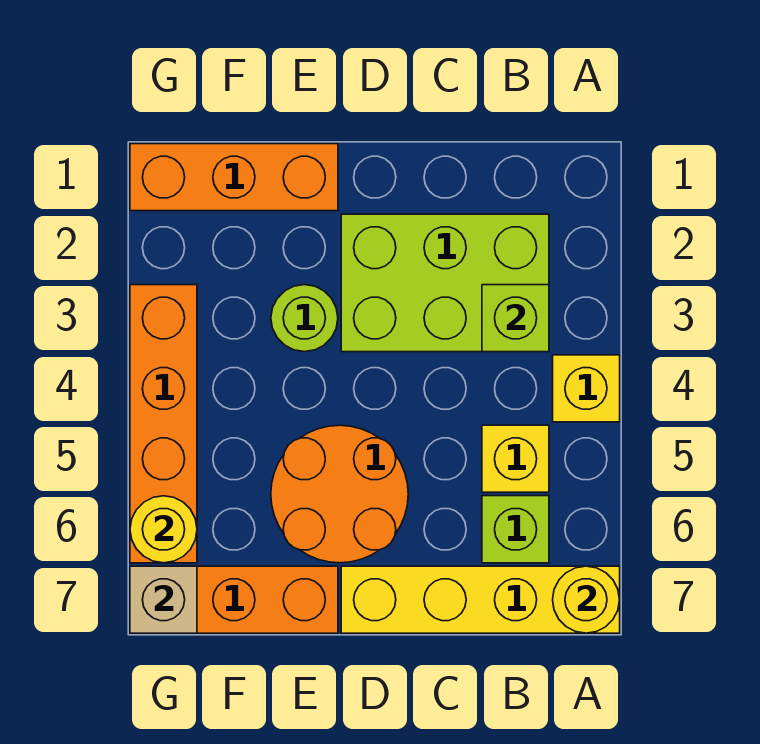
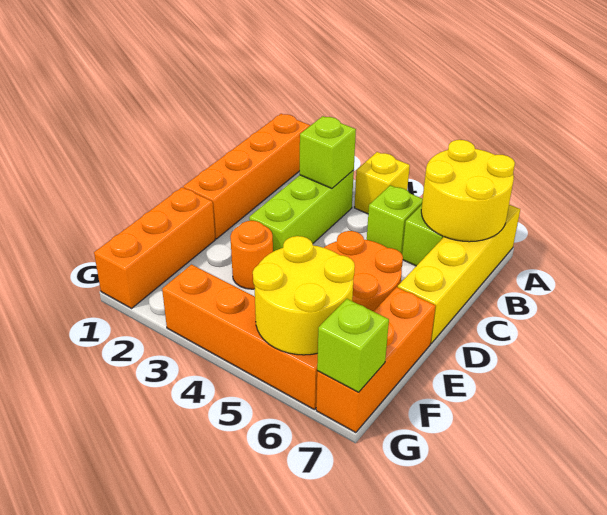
none -> orange 1x4 brick [183,114,310,239]
yellow 1x1 round brick [553,566,620,633] -> yellow 2x2 round brick [421,140,515,242]
lime 2x3 brick [341,214,549,352] -> lime 1x3 brick [249,170,354,252]
yellow 1x1 brick [482,425,549,492] -> lime 1x1 brick [367,185,423,254]
lime 1x1 round brick [271,285,338,352] -> orange 1x1 round brick [230,221,273,289]
yellow 1x1 round brick [130,496,197,563] -> yellow 2x2 round brick [253,236,355,355]
tan 1x1 brick [130,566,197,633] -> lime 1x1 brick [317,299,389,392]

